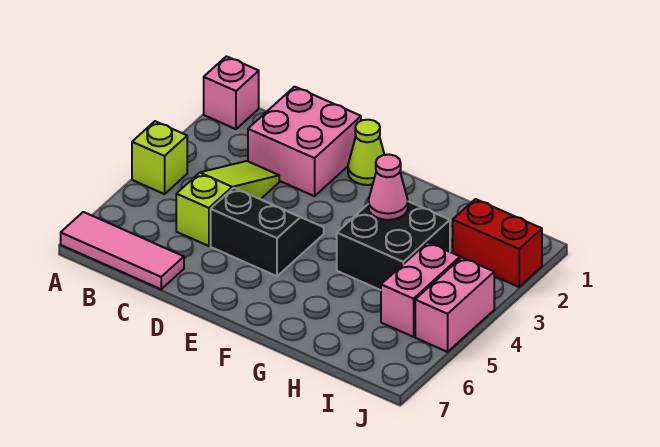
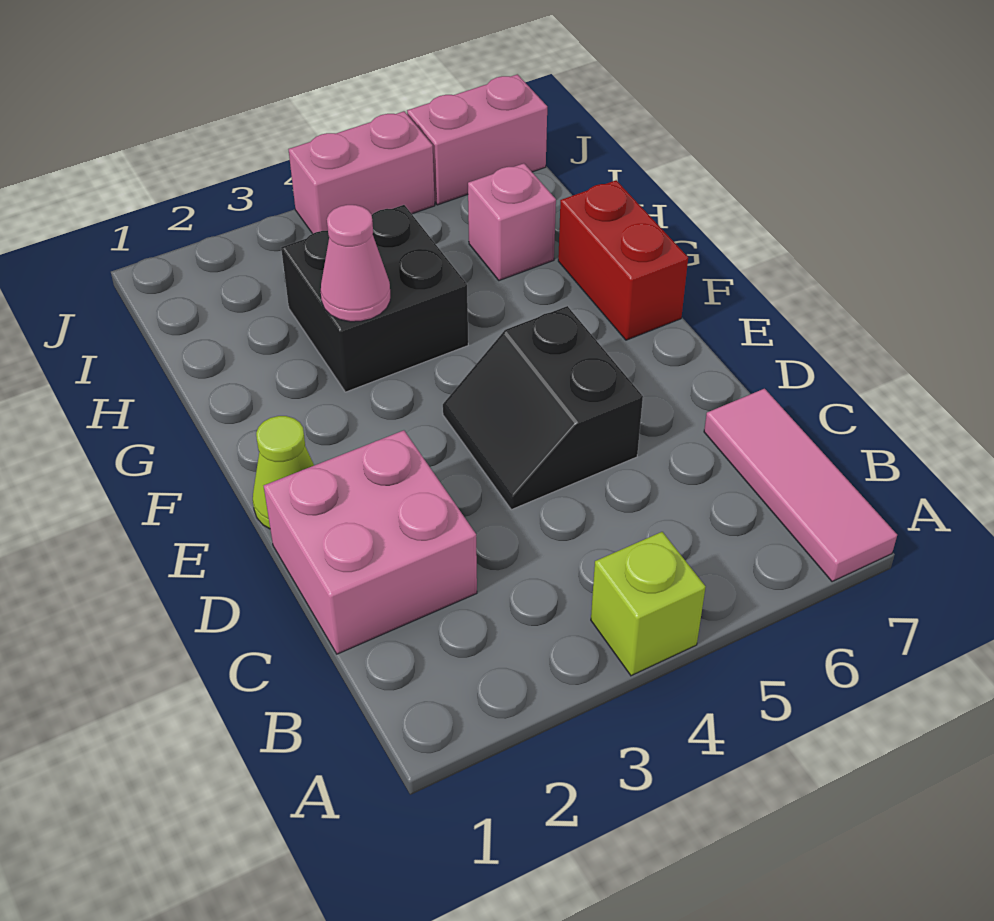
pink 1x1 brick [204,56,259,129] -> pink 1x1 brick moved to [468,163,556,281]
lime 1x3 slope [176,161,279,246] -> none
red 1x2 brick [453,199,542,287] -> red 1x2 brick moved to [558,180,688,340]
pink 1x2 brick [381,242,460,337] -> pink 1x2 brick moved to [407,74,547,205]

